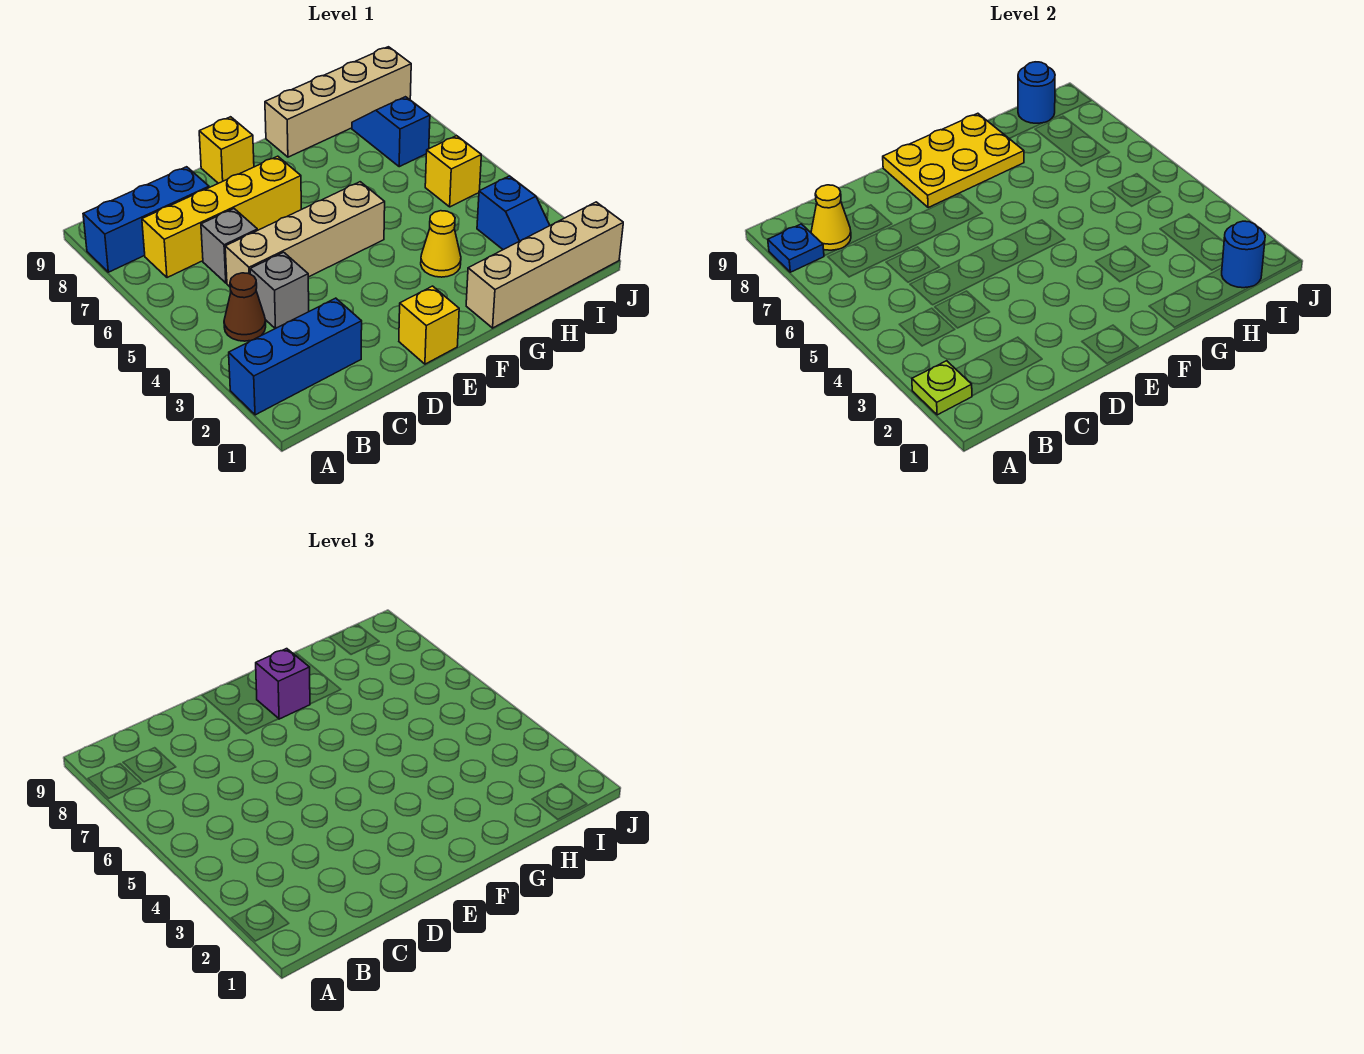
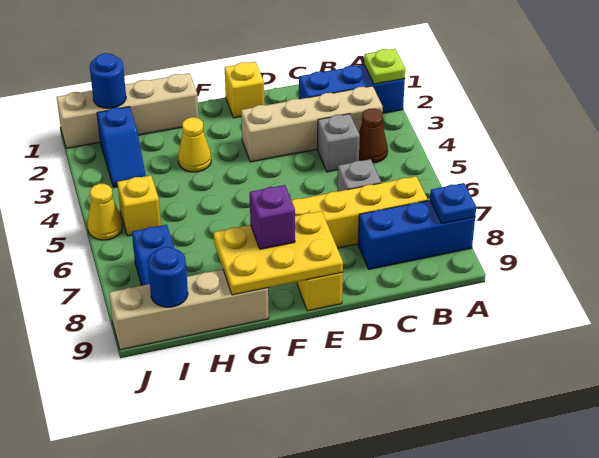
yellow 1x1 cone [811,185,851,250] -> yellow 1x1 cone moved to [87,184,122,240]
tan 1x4 brick [225,182,385,287] -> tan 1x4 brick moved to [241,86,383,162]
blue 1x2 slope [477,176,550,250] -> blue 1x2 slope turned to [97,107,146,188]

